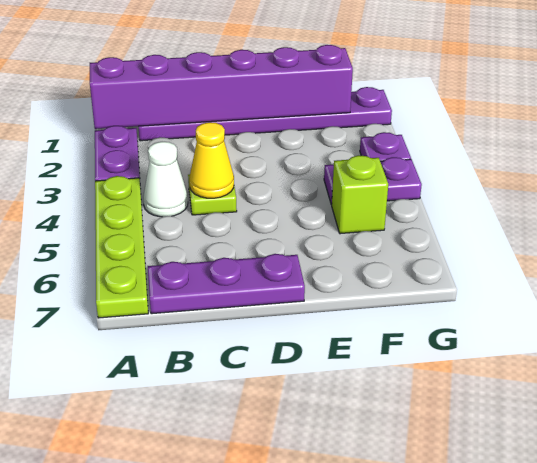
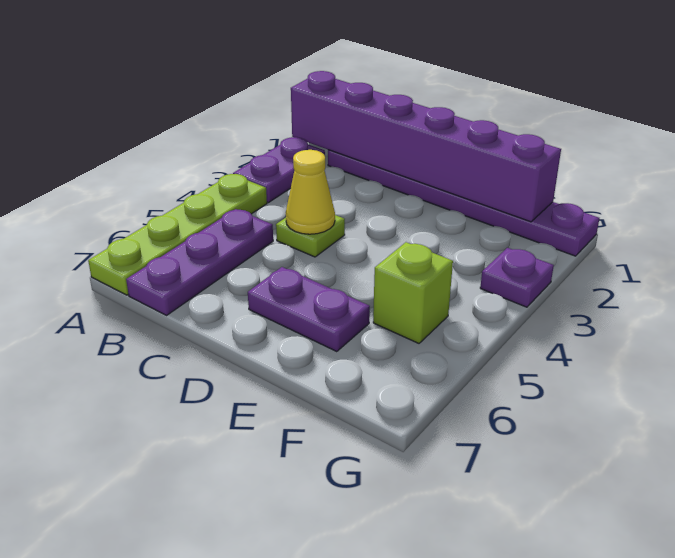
white 1x1 cone [143,142,188,217] -> none
purple 1x3 plate [148,254,305,314] -> purple 1x3 plate turned to [126,209,273,315]
purple 1x2 plate [324,157,422,205] -> purple 1x2 plate moved to [248,267,370,352]

